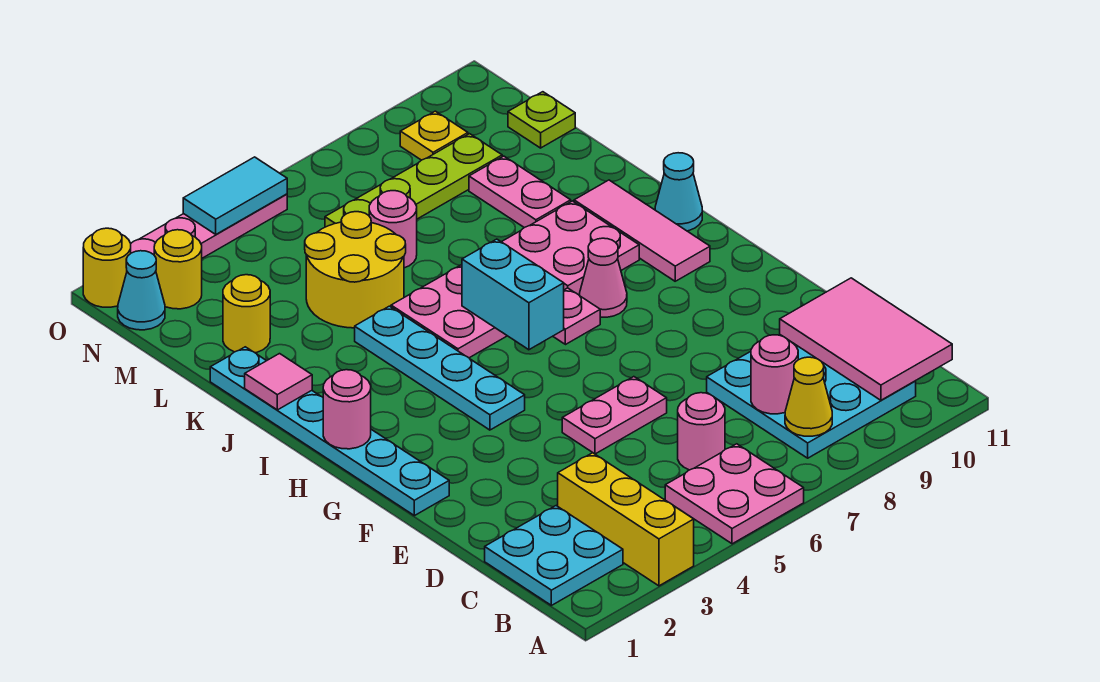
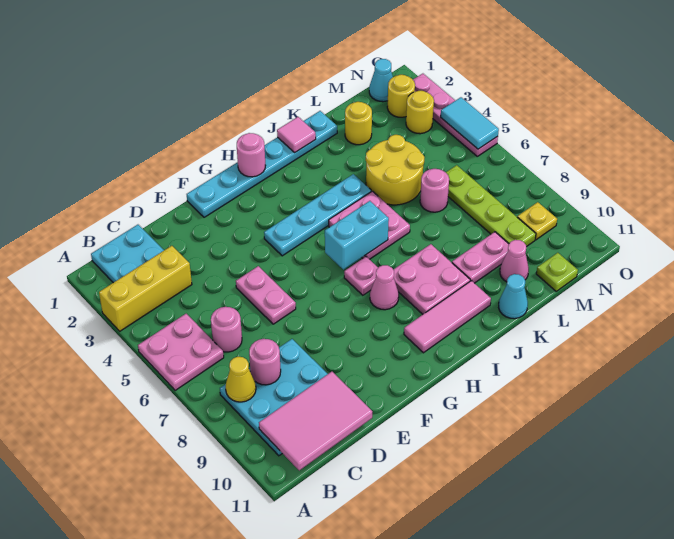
cyan 1x1 cone [655,153,702,231] -> cyan 1x1 cone moved to [499,274,528,319]
none -> pink 1x1 cone [500,240,529,282]
yellow 1x1 round brick [83,228,131,307] -> yellow 1x1 round brick moved to [406,91,434,134]

